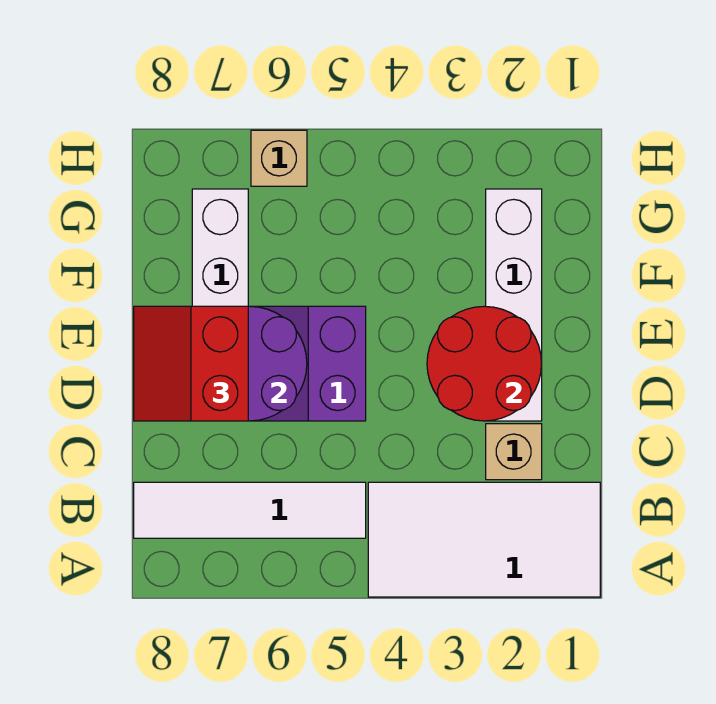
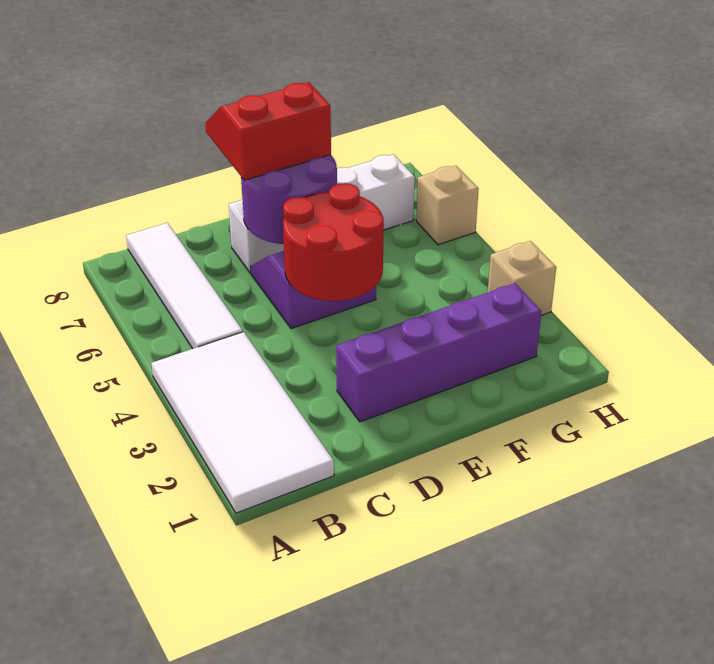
tan 1x1 brick [486,424,542,480] -> tan 1x1 brick moved to [488,241,556,315]
white 1x4 brick [486,189,542,421] -> purple 1x4 brick [336,283,542,422]
red 2x2 round brick [427,306,542,421] -> red 2x2 round brick moved to [283,183,384,301]

